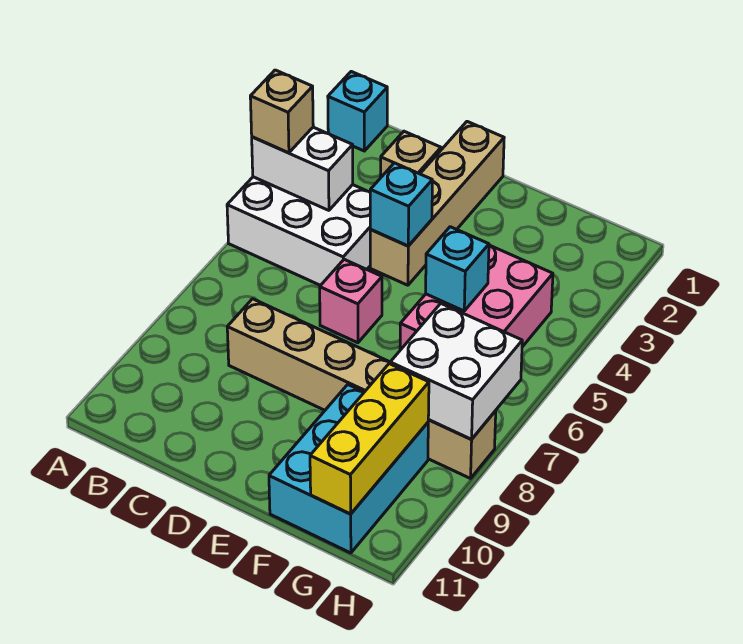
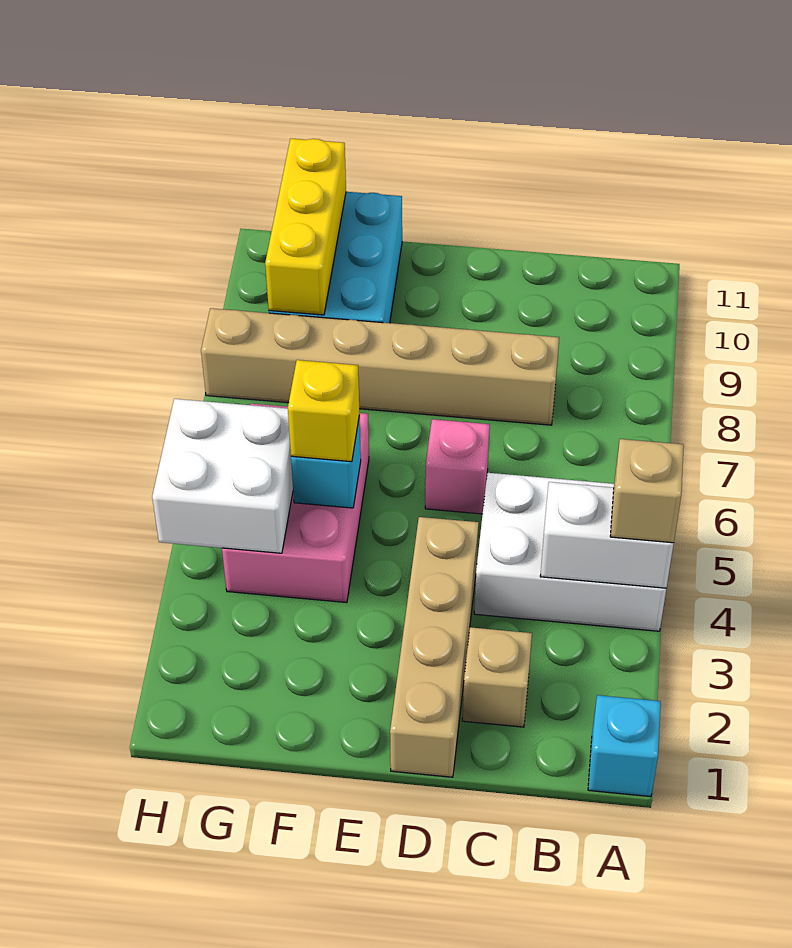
cyan 1x1 brick [370,163,432,246] -> none
none -> yellow 1x1 brick [288,360,359,462]
white 2x2 brick [390,304,522,439] -> white 2x2 brick moved to [152,399,293,553]

